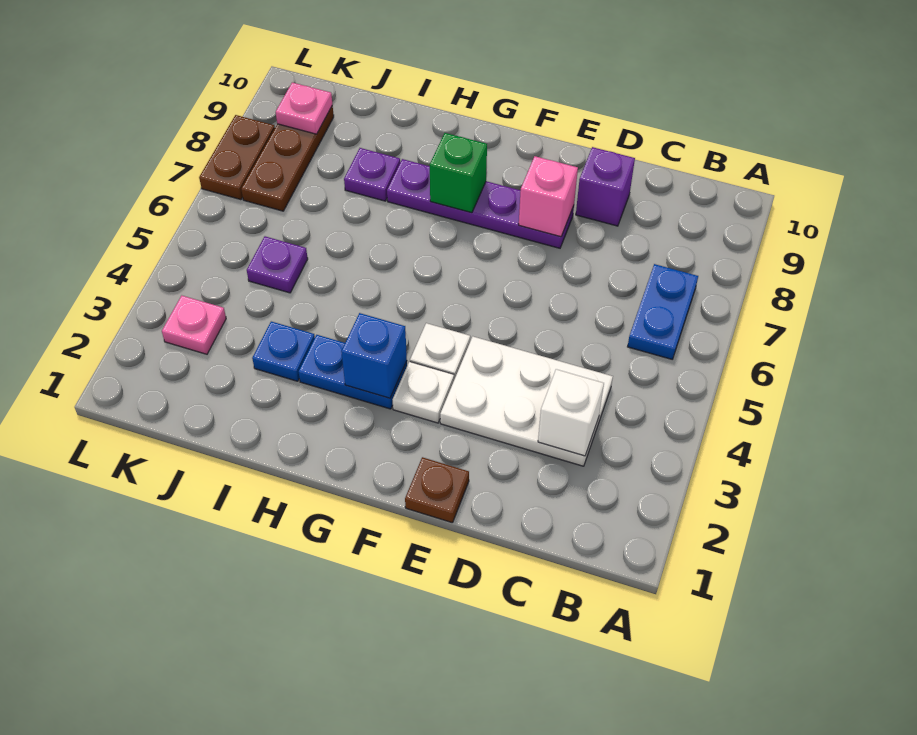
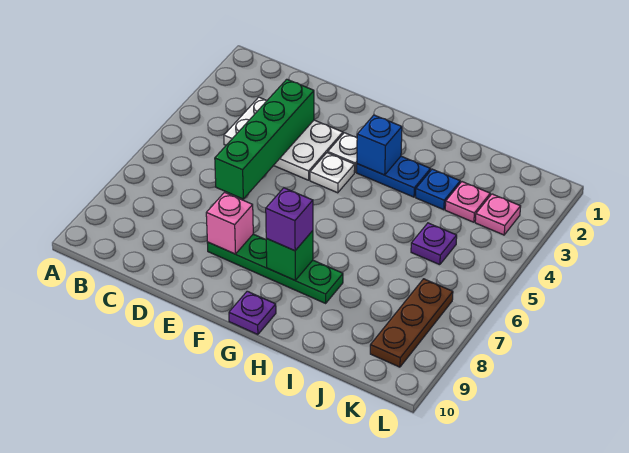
blue 1x2 plate [628,264,698,359] -> none
white 1x1 brick [538,369,604,456] -> none
none -> green 1x4 brick [215,79,314,199]
purple 1x1 brick [576,147,635,226] -> purple 1x1 brick moved to [266,188,313,251]
brown 1x1 plate [405,457,469,523] -> none
purple 1x4 plate [387,159,574,248] -> green 1x4 plate [207,234,343,303]
purple 1x1 plate [344,148,400,201] -> purple 1x1 plate moved to [229,291,276,335]
pink 1x1 plate [276,83,332,134] -> pink 1x1 plate moved to [445,182,490,222]
brown 1x2 plate [199,115,275,200] -> none

